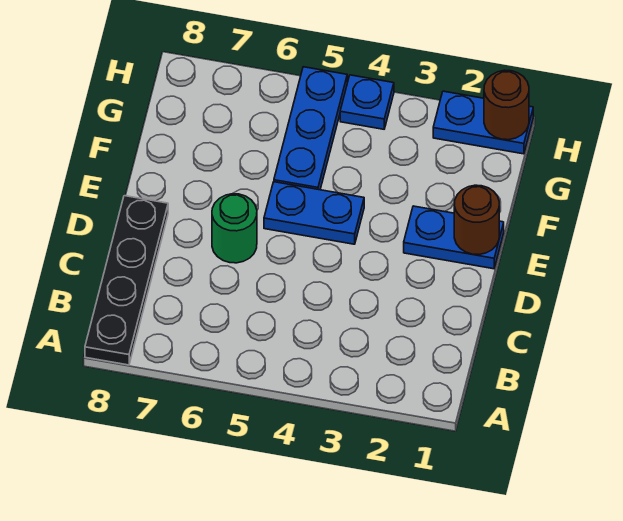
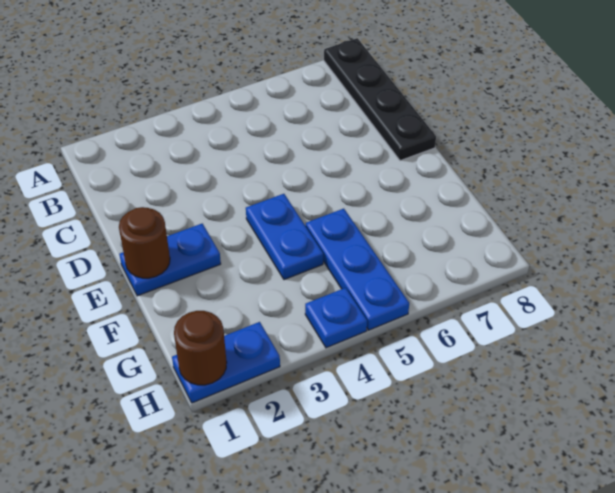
green 1x1 round brick [212,194,257,263] -> none
blue 1x2 plate [264,182,364,244] -> blue 1x2 plate turned to [246,194,323,280]

